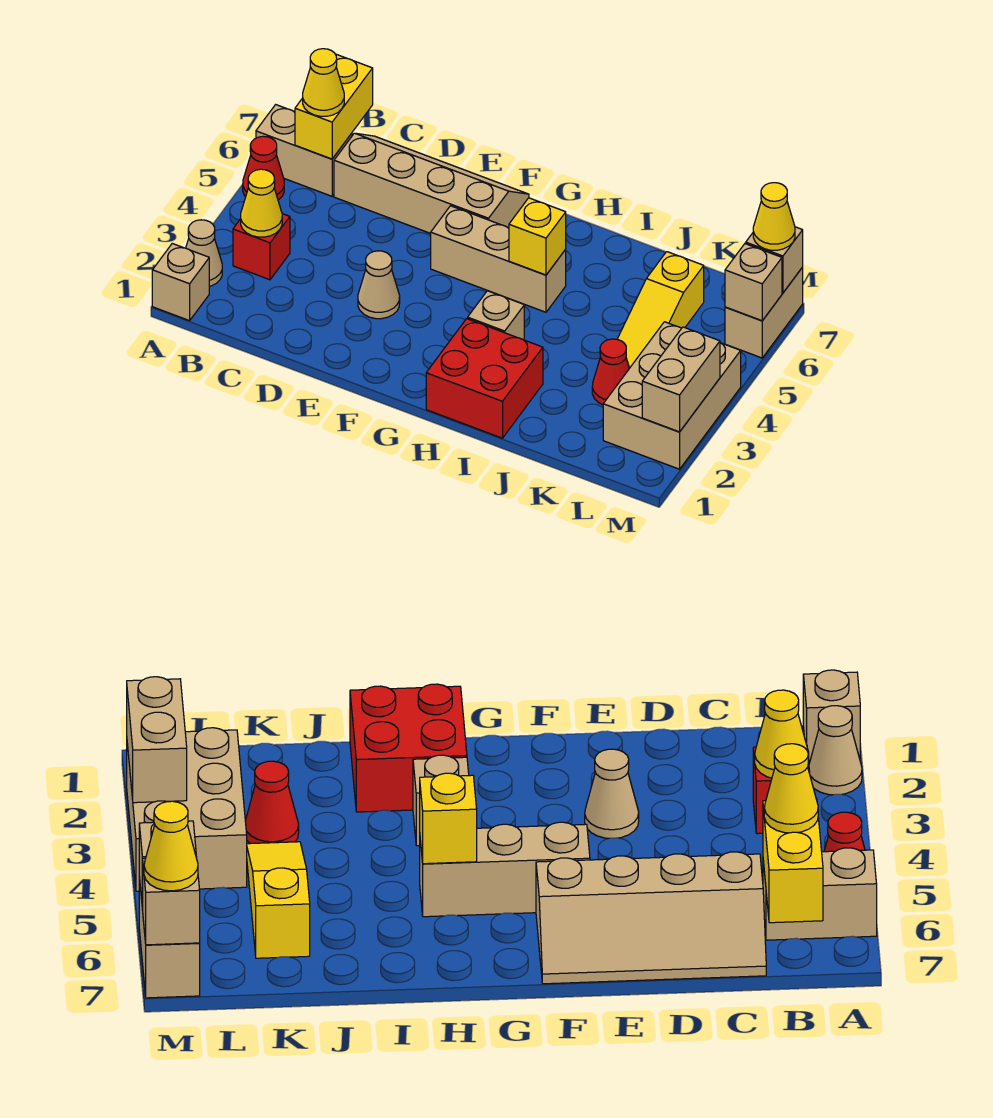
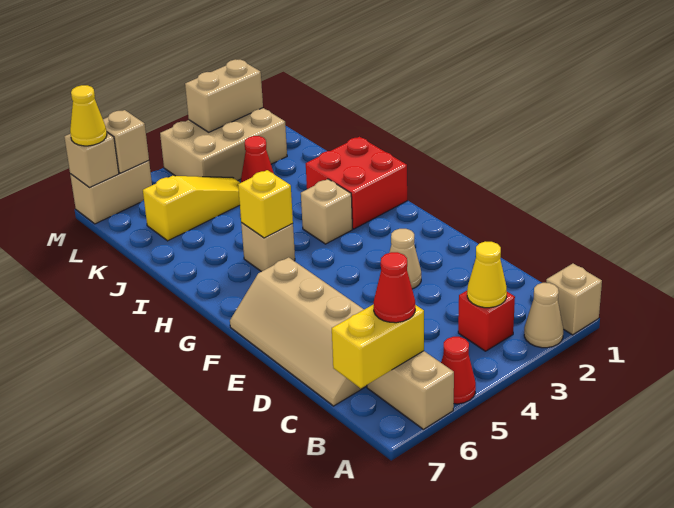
yellow 1x1 cone [303,49,344,116] -> red 1x1 cone [374,252,415,323]
tan 1x3 brick [431,206,566,312] -> tan 1x1 brick [241,223,295,272]

